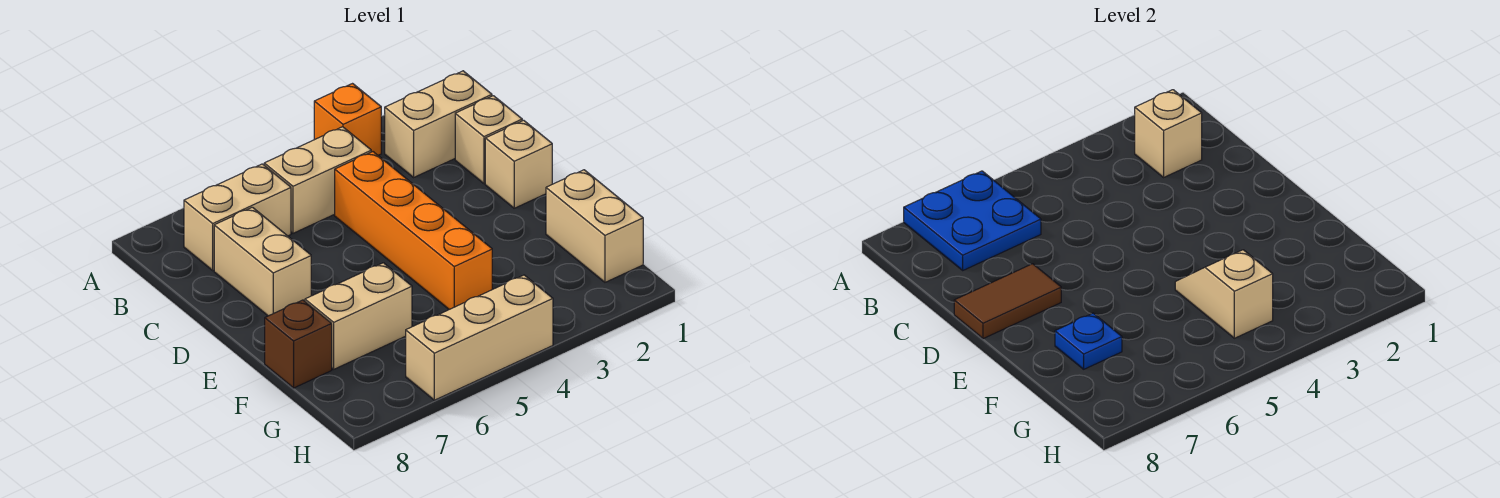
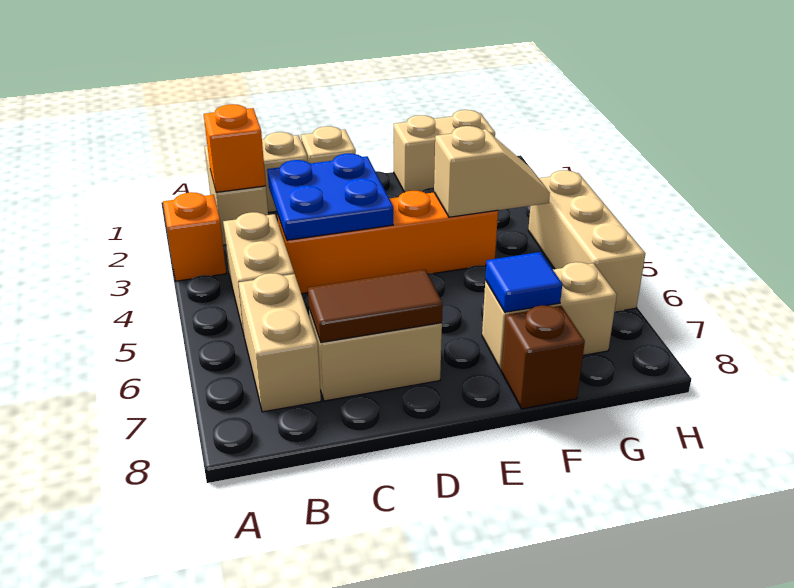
blue 2x2 plate [904,171,1041,270] -> blue 2x2 plate moved to [267,153,393,240]
tan 1x1 brick [1135,90,1202,177] -> orange 1x1 brick [204,104,266,192]
brown 1x2 tile [954,264,1061,339] -> brown 1x2 tile turned to [308,270,443,342]
tan 1x2 slope [1175,250,1273,338] -> tan 1x2 slope turned to [434,126,550,217]
tan 1x2 brick [305,263,412,369] -> tan 1x2 brick turned to [482,262,617,370]
blue 1x1 plate [1055,313,1122,369] -> blue 1x1 tile [485,252,562,312]

